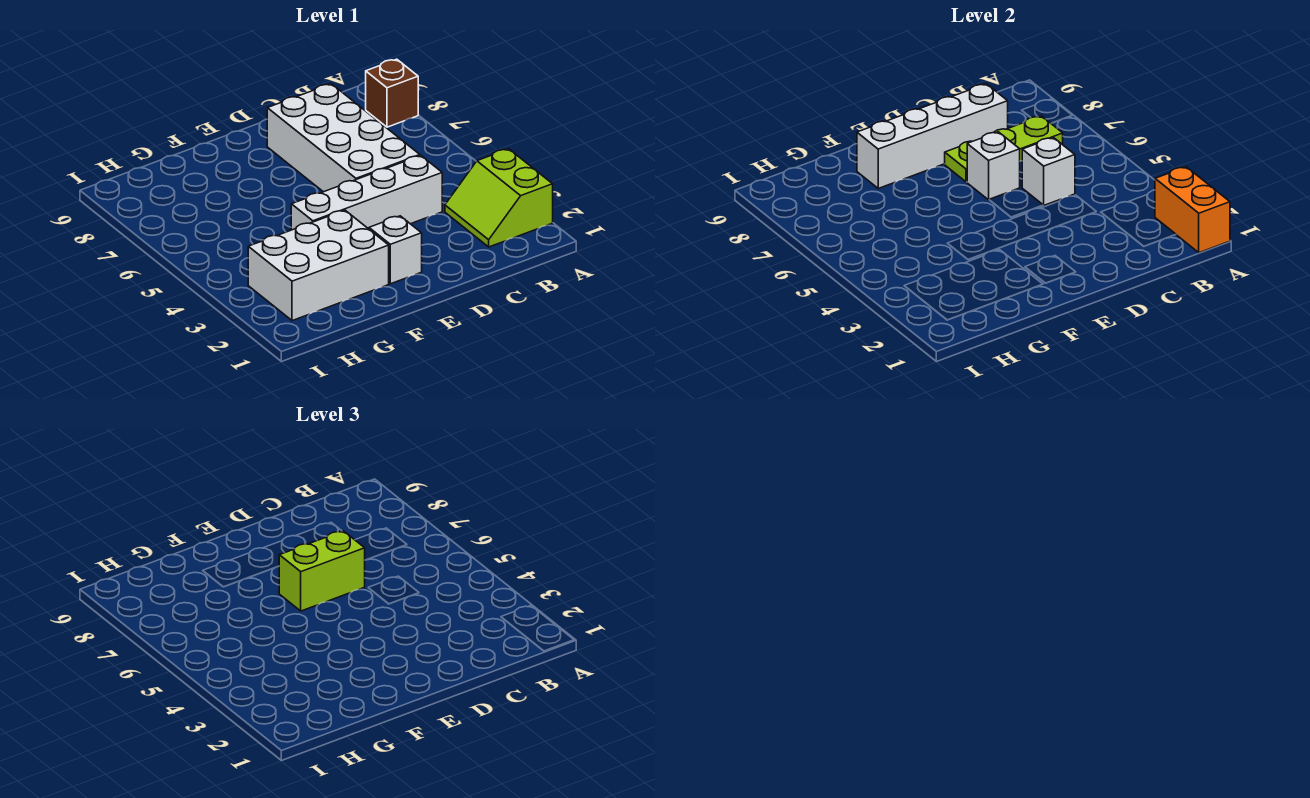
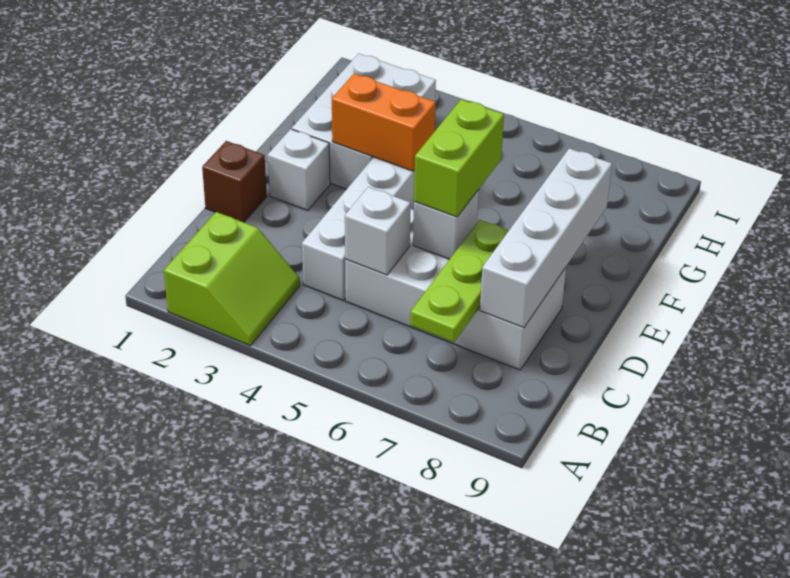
orange 1x2 brick [1155,167,1230,253] -> orange 1x2 brick moved to [332,74,436,171]
lime 2x2 slope [445,149,553,247] -> lime 2x2 slope turned to [164,212,300,346]
brown 1x1 brick [366,59,418,127] -> brown 1x1 brick moved to [202,141,267,222]

